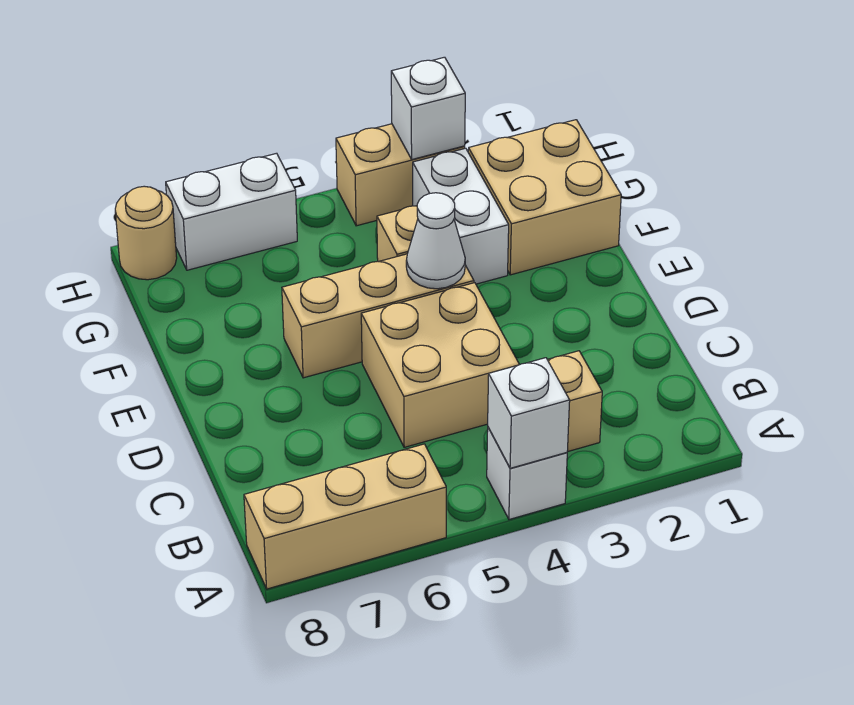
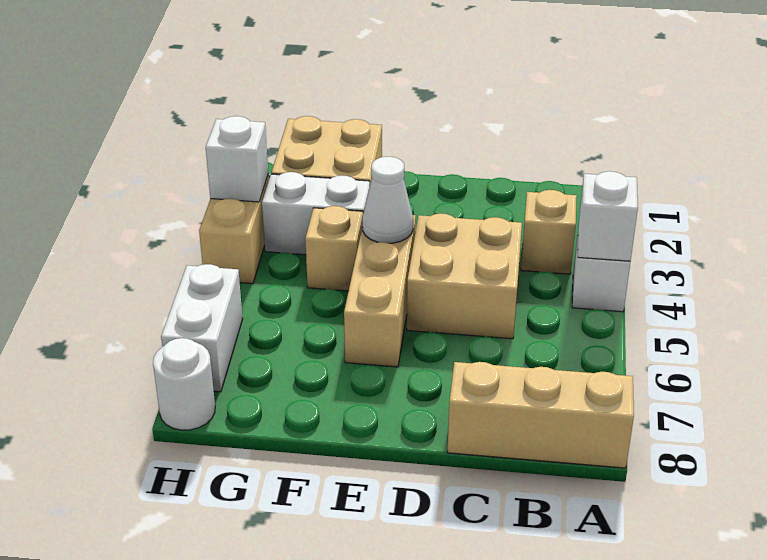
tan 1x3 brick [244,444,446,589] -> tan 1x3 brick turned to [447,362,634,468]
tan 1x1 round brick [115,186,177,280] -> white 1x1 round brick [153,338,215,430]

